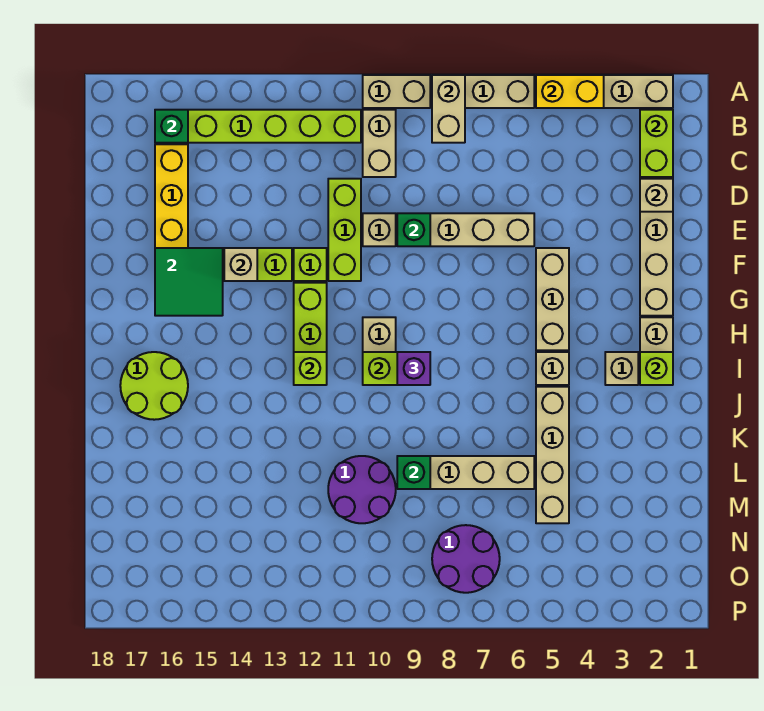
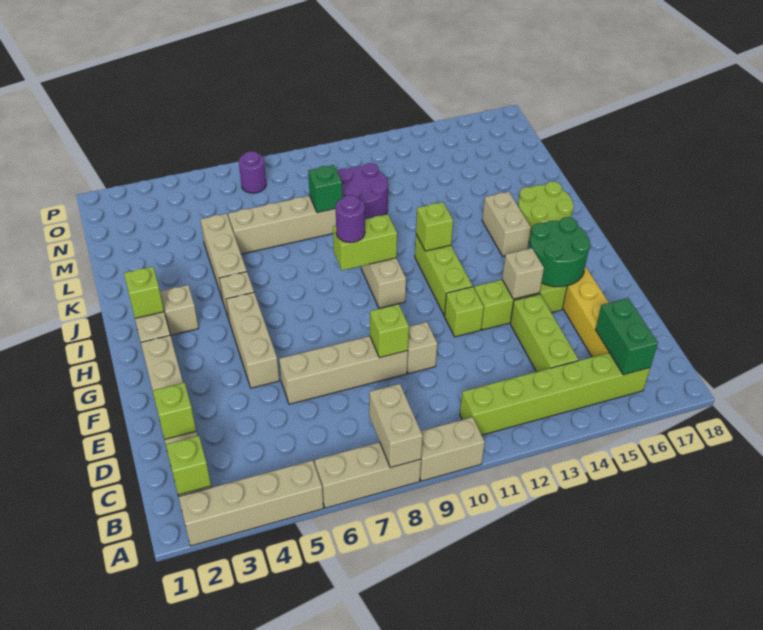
yellow 1x2 brick [536,75,604,108] -> none
lime 1x2 brick [640,110,673,177] -> lime 1x1 brick [166,436,211,495]
tan 1x2 brick [363,110,396,177] -> tan 1x2 brick moved to [482,192,531,256]
green 1x1 brick [155,110,188,143] -> green 1x2 brick [595,298,658,375]
tan 1x1 brick [640,179,673,212] -> lime 1x1 brick [153,383,196,440]
lime 1x3 brick [328,179,361,281] -> lime 1x3 brick moved to [510,294,578,372]
green 1x1 brick [397,213,430,246] -> lime 1x1 brick [370,304,409,358]
green 2x2 tile [155,248,223,316] -> green 2x2 round brick [529,217,590,287]
purple 1x1 brick [397,352,430,385] -> purple 1x1 round brick [336,195,365,243]
tan 1x4 brick [536,387,569,523] -> tan 1x3 brick [200,214,247,298]
purple 2x2 round brick [432,525,500,593] -> purple 1x1 round brick [239,151,266,193]

